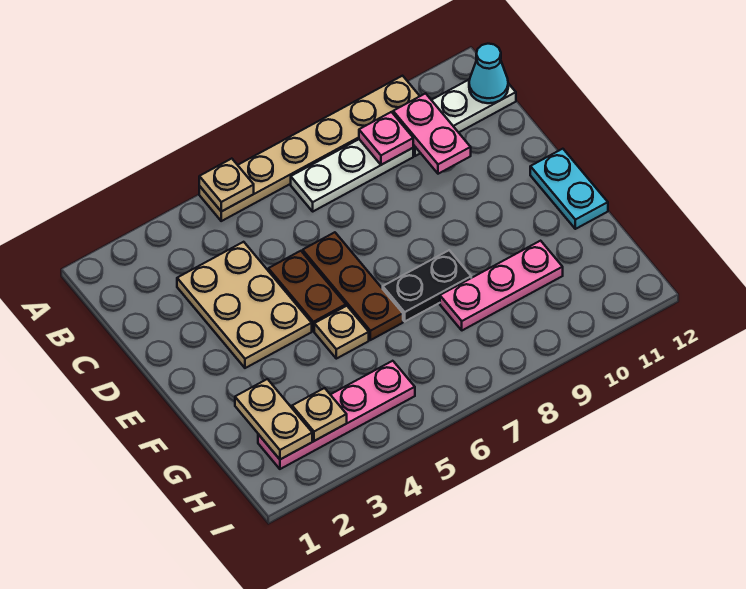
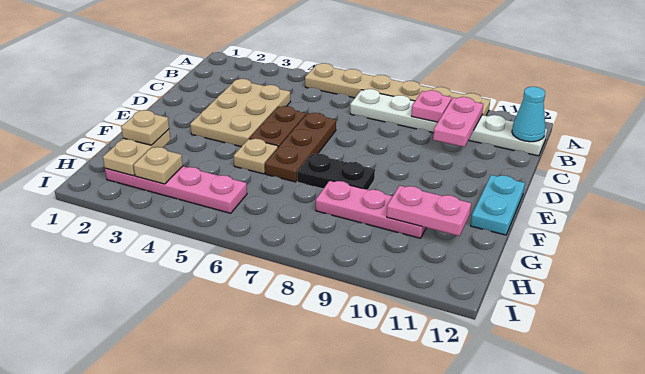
tan 1x1 plate [199,159,254,212] -> tan 1x1 plate moved to [121,110,169,145]
none -> pink 1x2 plate [387,185,471,236]

